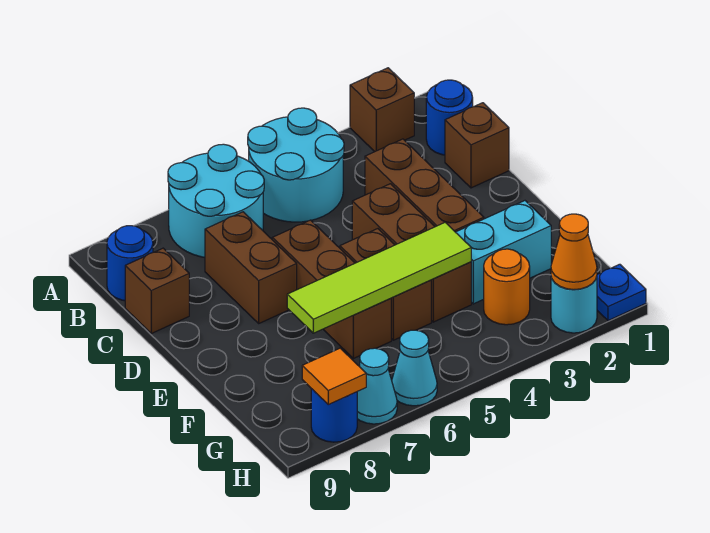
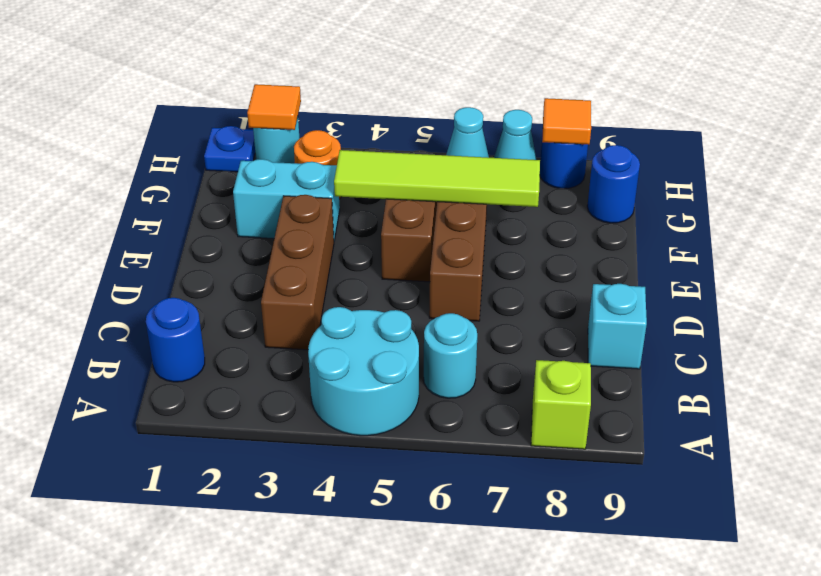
brown 1x1 brick [350,68,414,152] -> none
cyan 2x2 round brick [168,144,264,257] -> cyan 1x1 round brick [424,313,477,398]
none -> lime 1x1 brick [531,360,591,449]
blue 1x1 round brick [107,226,153,301] -> blue 1x1 round brick moved to [587,145,640,223]
brown 1x1 brick [445,103,509,188] -> none
brown 1x2 brick [205,212,297,323] -> none
brown 1x1 brick [125,248,189,333] -> cyan 1x1 brick [588,284,647,369]
brown 1x3 brick [352,184,471,322] -> none
orange 1x1 cone [551,214,597,290] -> orange 1x1 tile [247,84,301,130]

